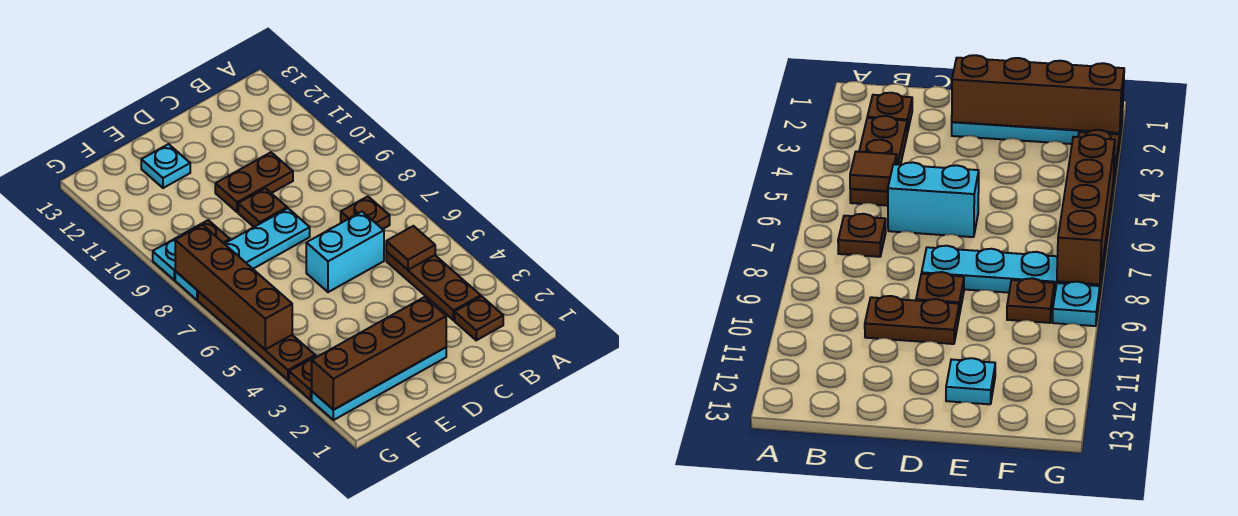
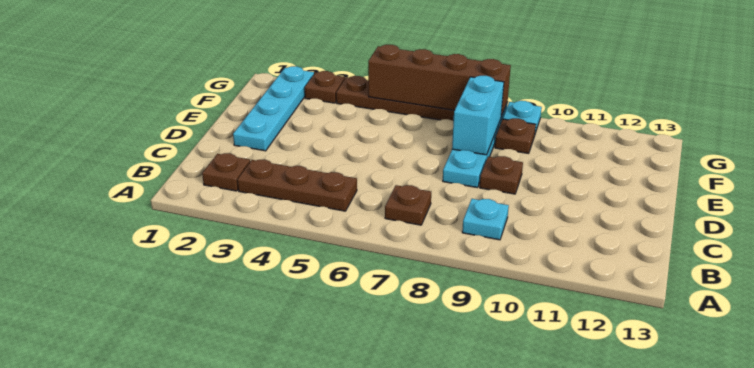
brown 1x1 tile [386,226,435,270] -> none
cyan 1x2 brick [306,212,384,292] -> cyan 1x2 brick moved to [452,76,504,155]
brown 1x2 plate [215,152,293,212] -> none
brown 1x4 brick [312,297,446,410] -> none
cyan 1x1 plate [141,144,190,188] -> cyan 1x1 plate moved to [462,199,509,240]

